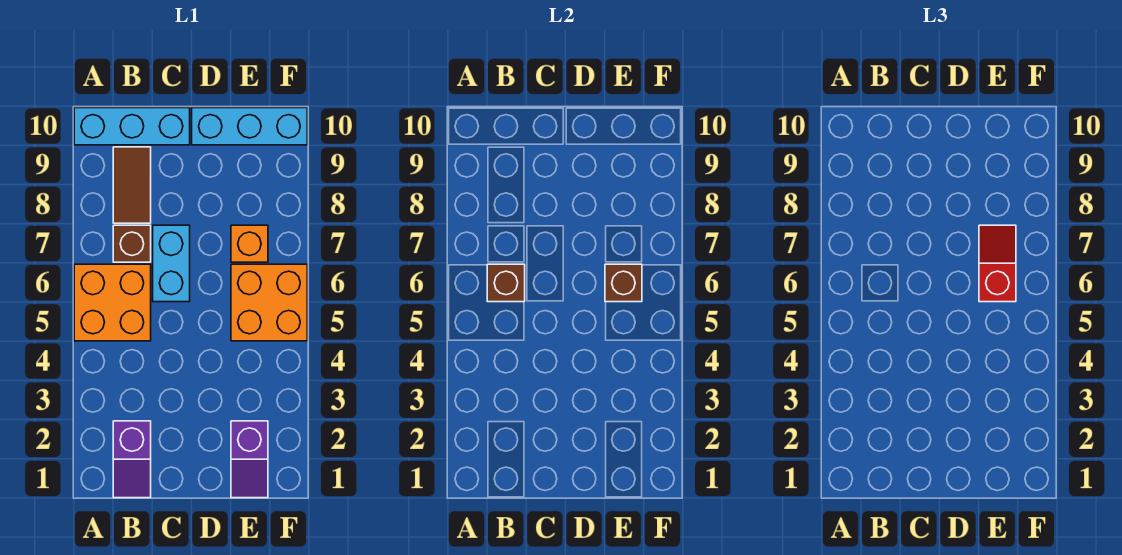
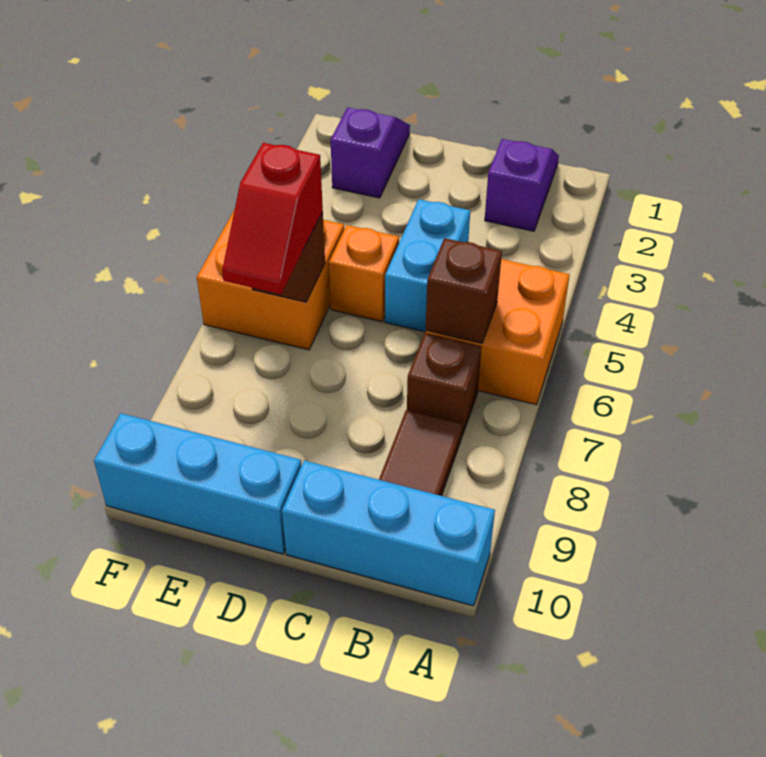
cyan 1x2 brick [153,225,190,302] -> cyan 1x2 brick moved to [385,199,470,332]
orange 1x1 brick [231,225,268,262] -> orange 1x1 brick moved to [329,225,399,322]

